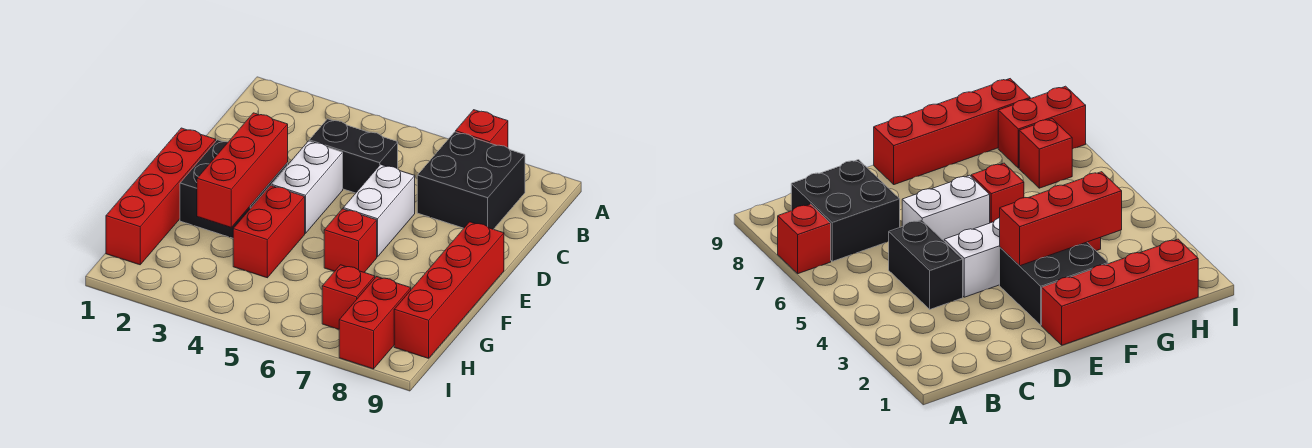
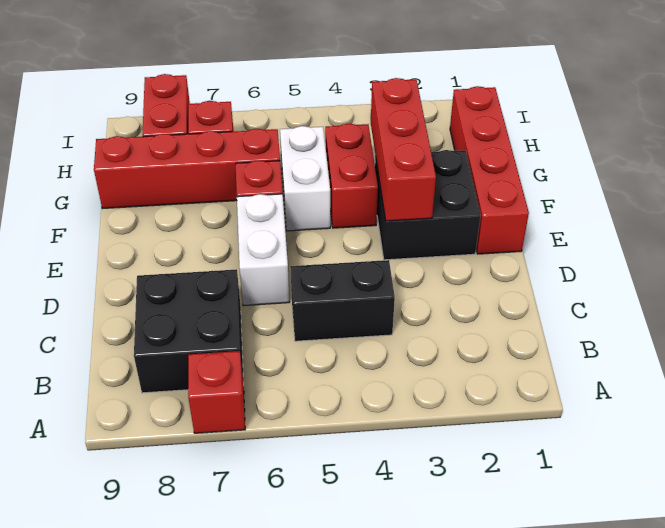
white 1x2 brick [271,141,343,233] -> white 1x2 brick moved to [280,126,330,231]
red 1x4 brick [394,222,504,358] -> red 1x4 brick turned to [94,129,280,209]

